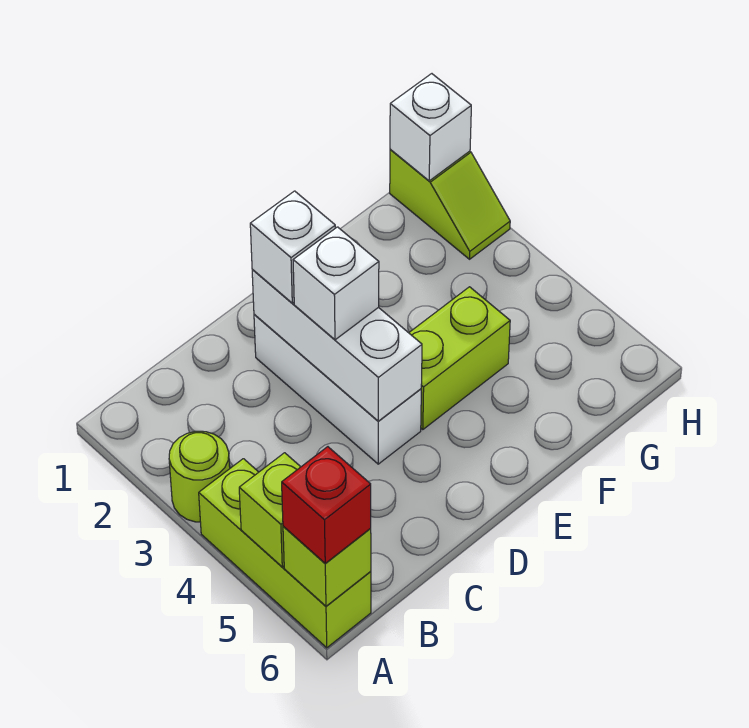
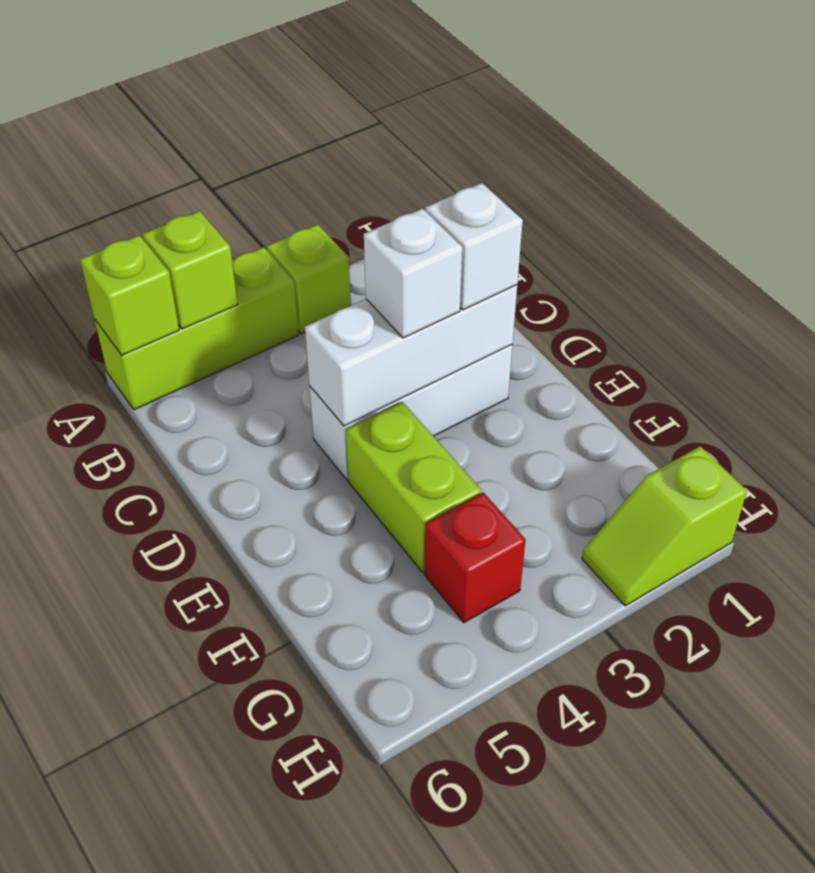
lime 1x1 round brick [169,431,230,522] -> lime 1x1 brick [267,224,351,334]
red 1x1 brick [282,447,371,564] -> red 1x1 brick moved to [424,492,526,623]
white 1x1 brick [390,74,471,181] -> none

